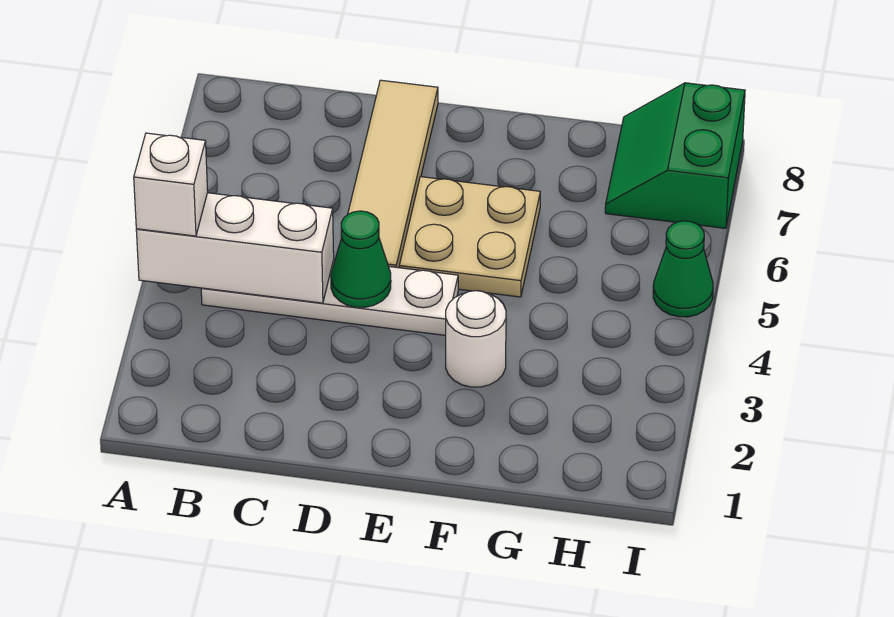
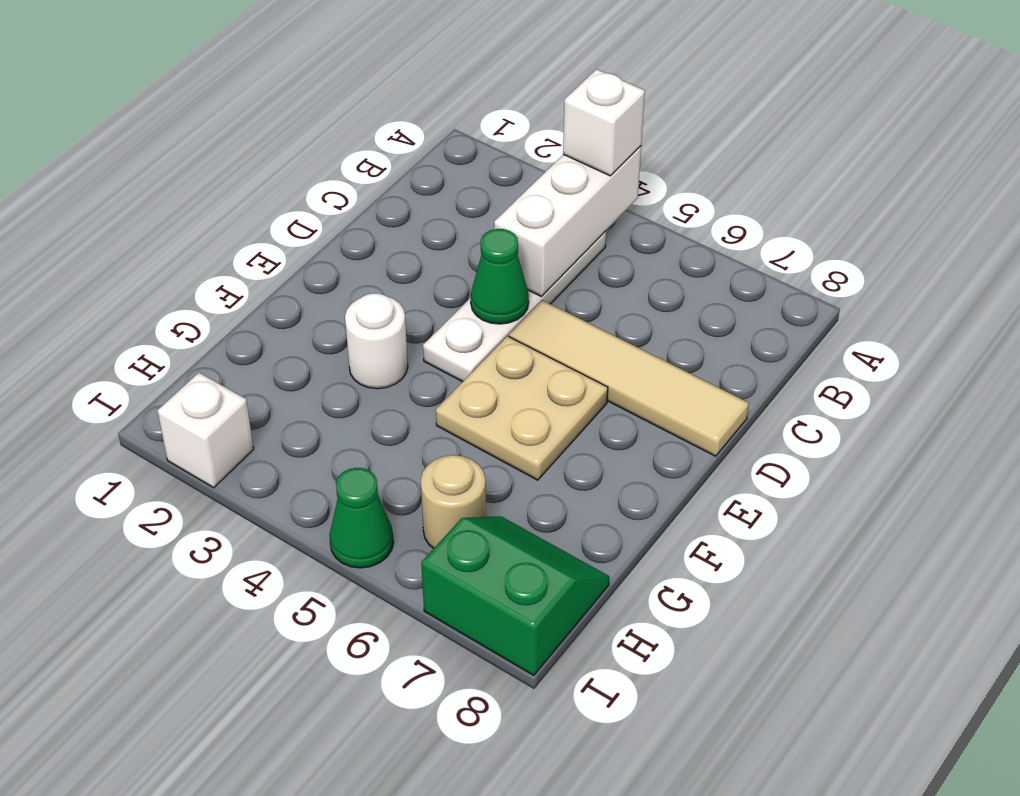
none -> tan 1x1 round brick [421,455,486,548]
none -> white 1x1 brick [157,373,254,488]

